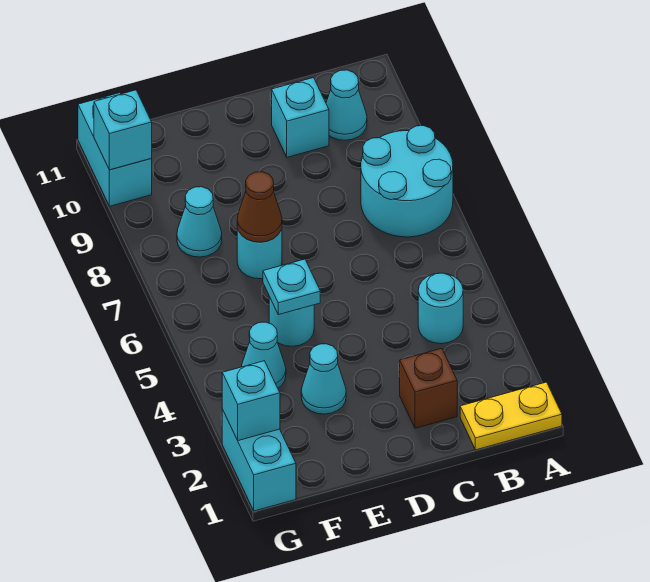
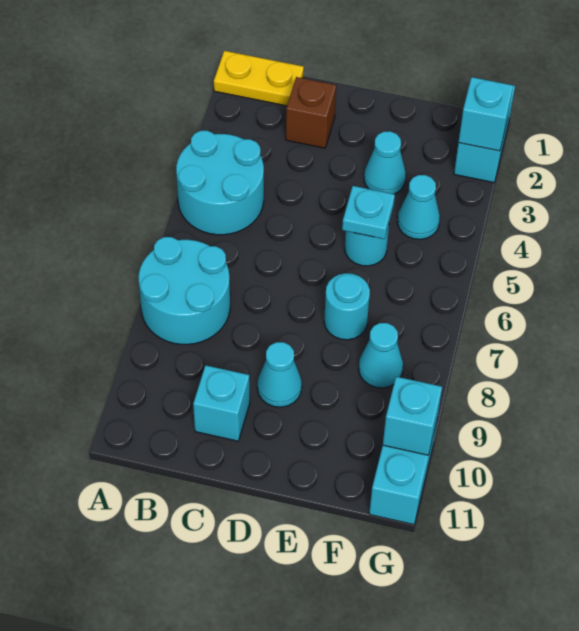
cyan 1x1 round brick [418,273,463,344] -> cyan 2x2 round brick [176,131,264,235]
cyan 1x1 cone [326,70,367,140] -> cyan 1x1 cone moved to [257,342,302,407]
brown 1x1 cone [237,172,282,242] -> none

